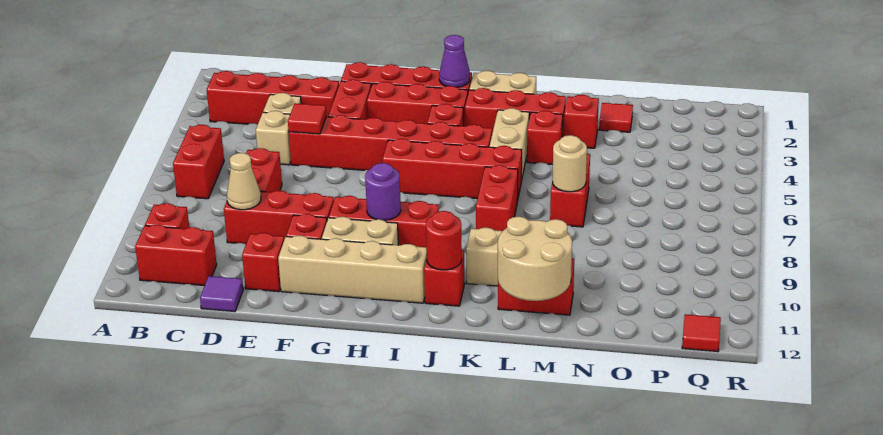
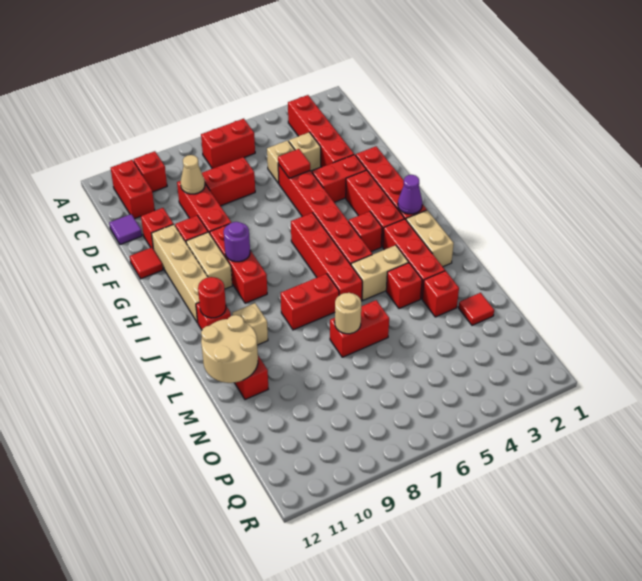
red 1x1 tile [682,314,721,352] -> red 1x1 tile moved to [130,247,163,279]

